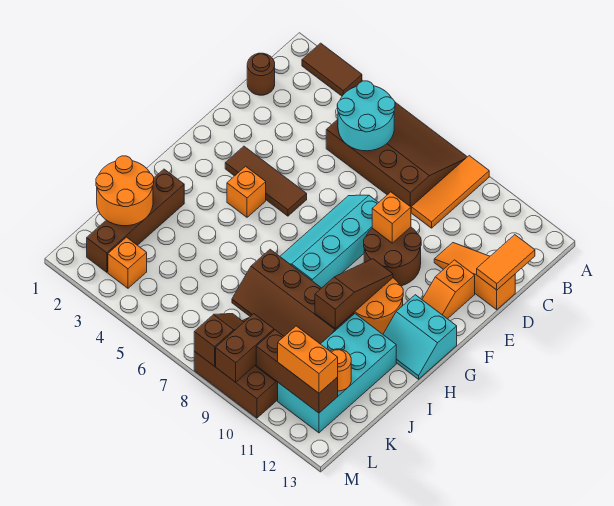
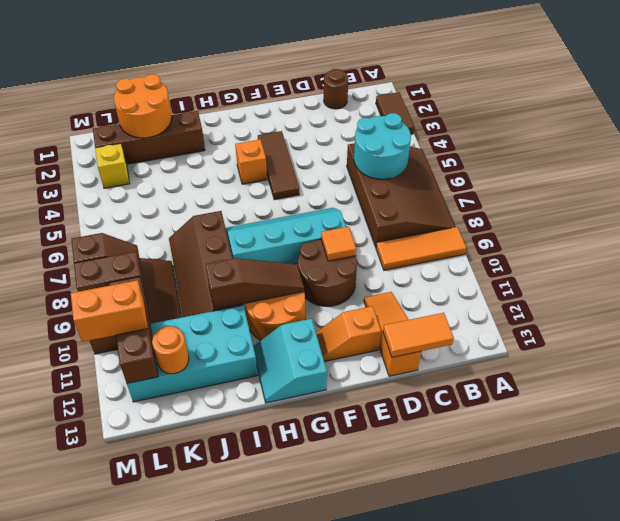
orange 1x1 brick [372,192,411,243] -> orange 1x1 tile [321,227,356,261]
orange 1x1 brick [108,237,147,288] -> yellow 1x1 brick [95,143,130,188]
orange 1x2 brick [278,326,338,393] -> orange 1x2 brick turned to [71,280,148,342]

